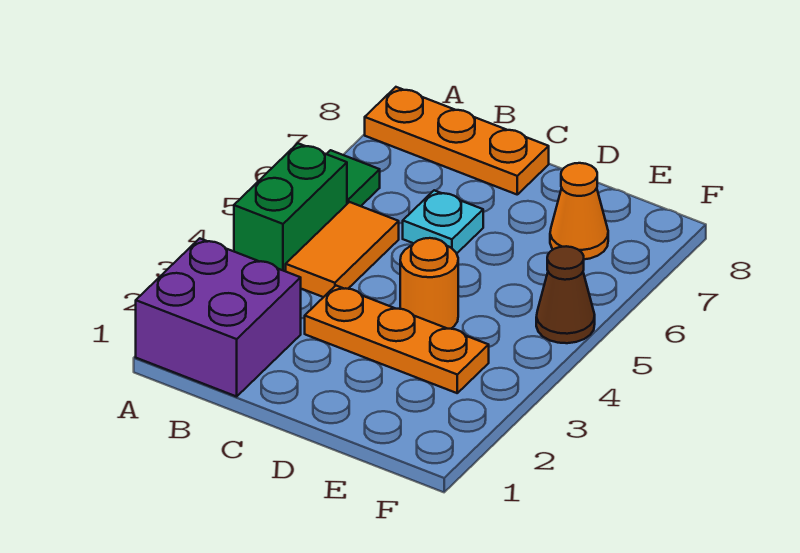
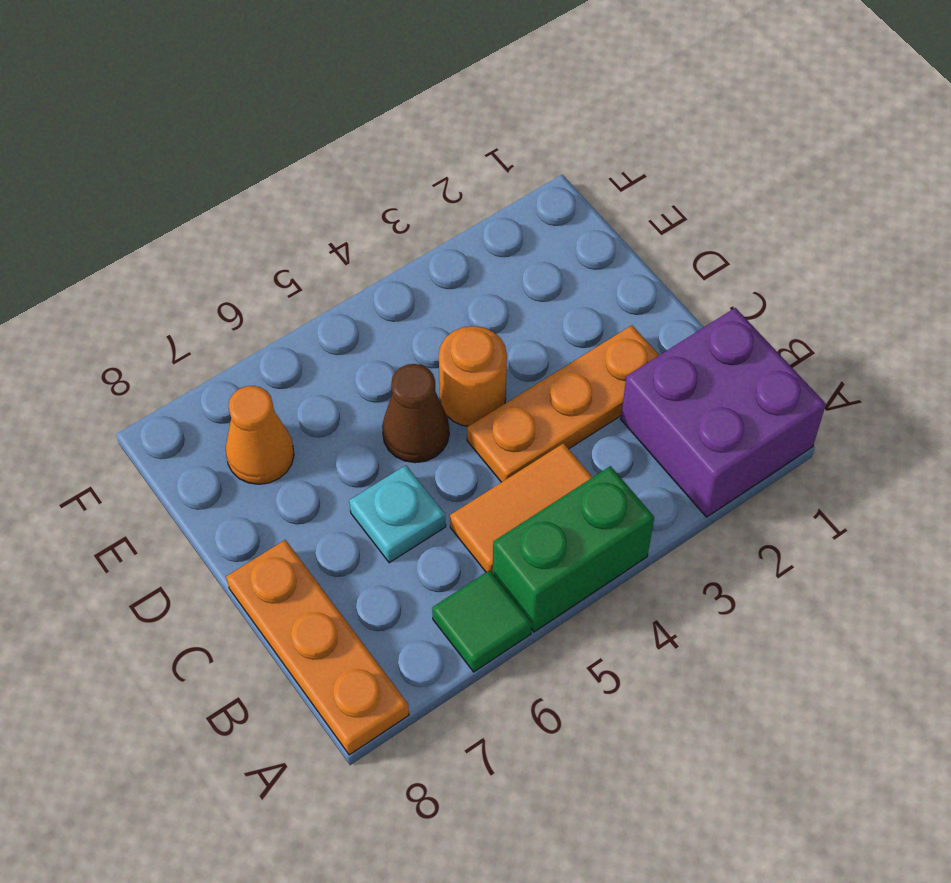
orange 1x3 plate [305,286,489,393] -> orange 1x3 plate turned to [467,325,659,482]
brown 1x1 cone [536,246,595,343] -> brown 1x1 cone moved to [382,364,449,463]

